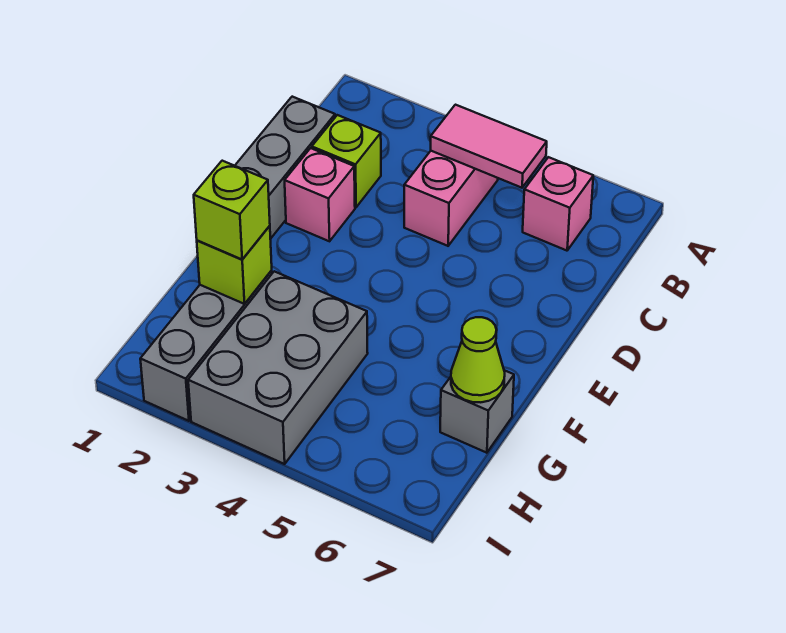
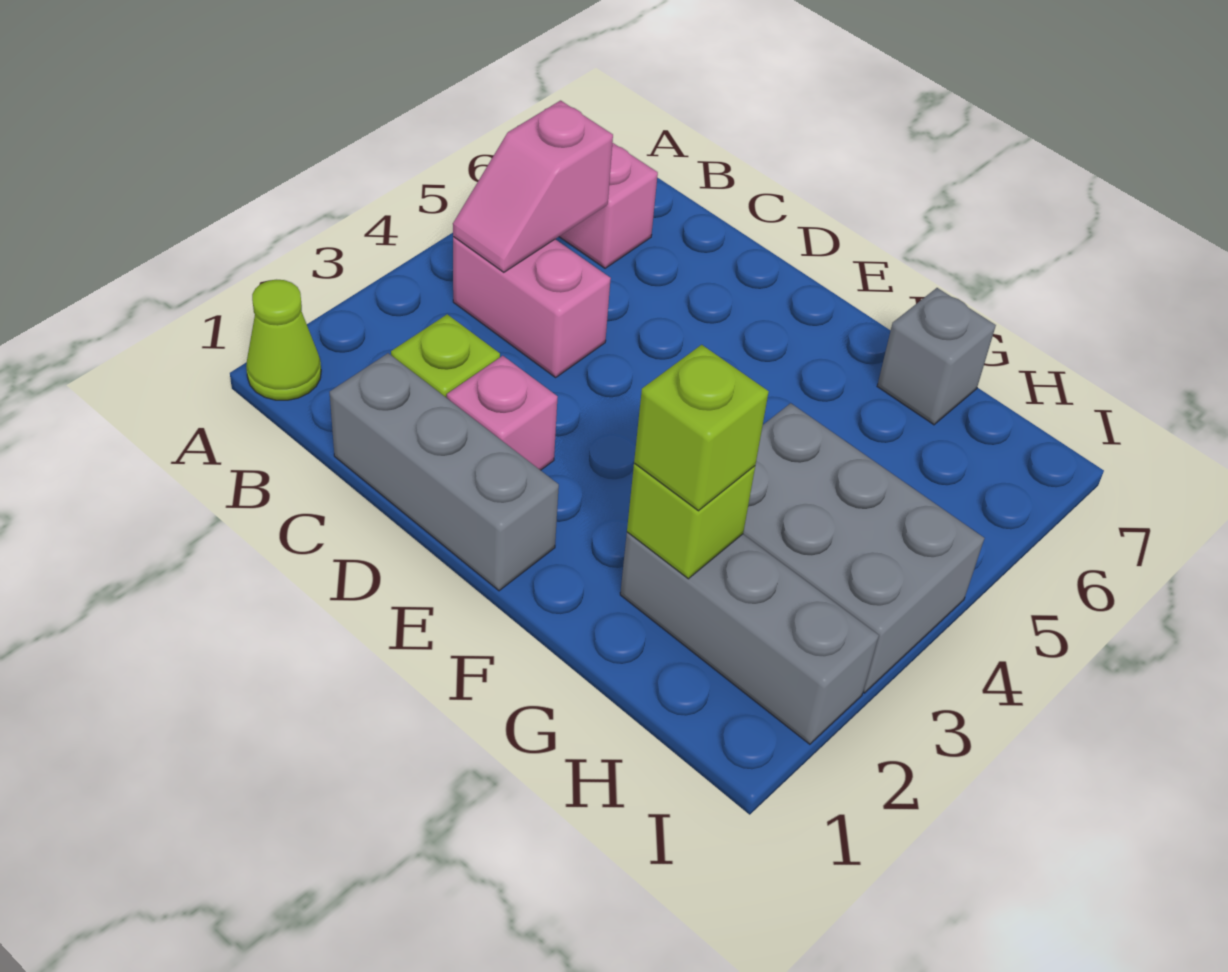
pink 1x2 tile [431,105,547,188] -> pink 1x2 slope [453,101,613,272]
lime 1x1 cone [451,317,505,402] -> lime 1x1 cone moved to [246,280,321,400]

